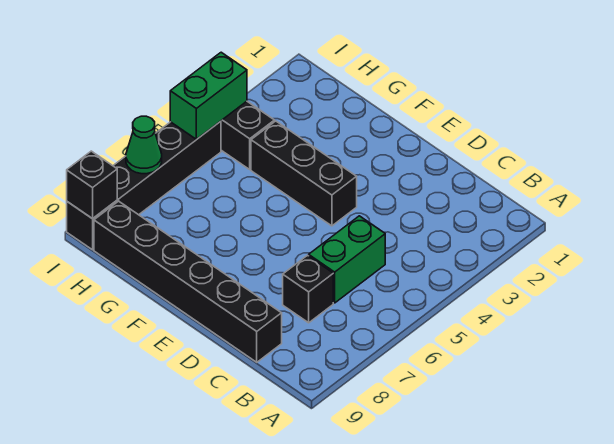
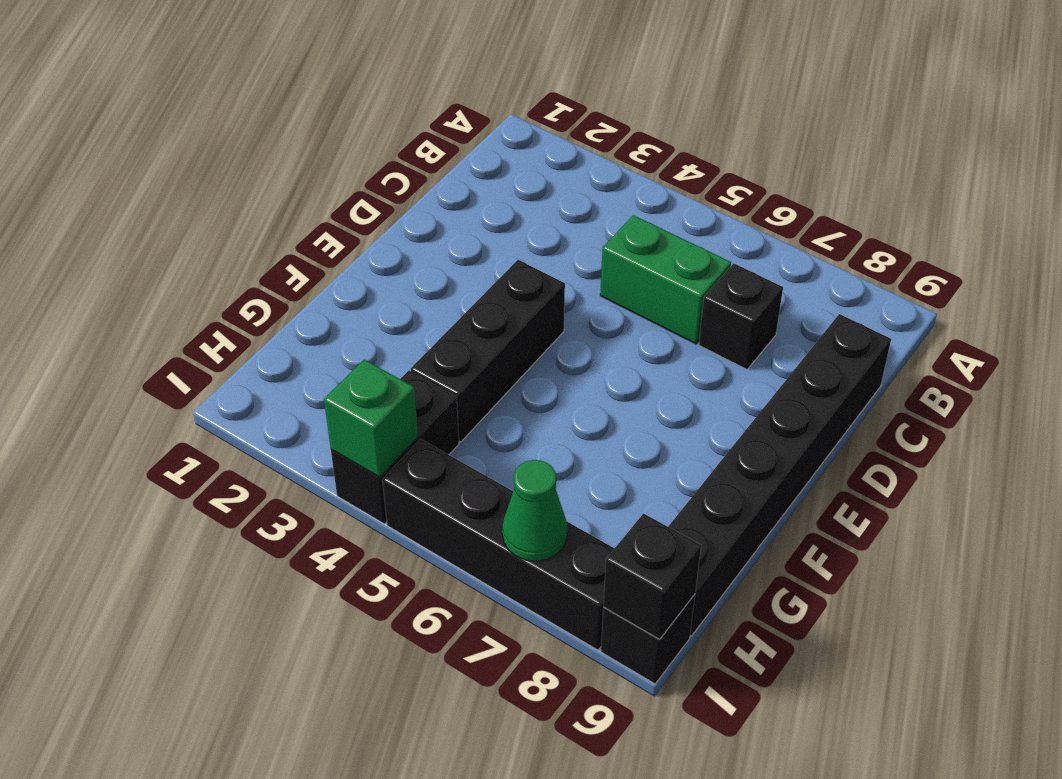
green 1x2 brick [170,52,247,140] -> green 1x1 brick [324,360,418,477]

